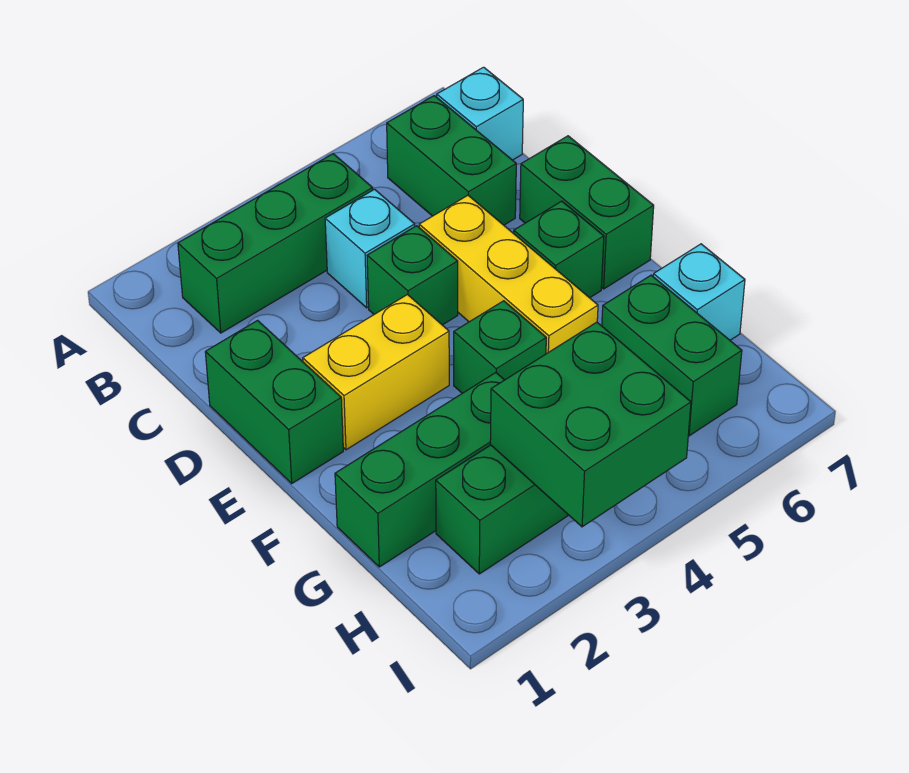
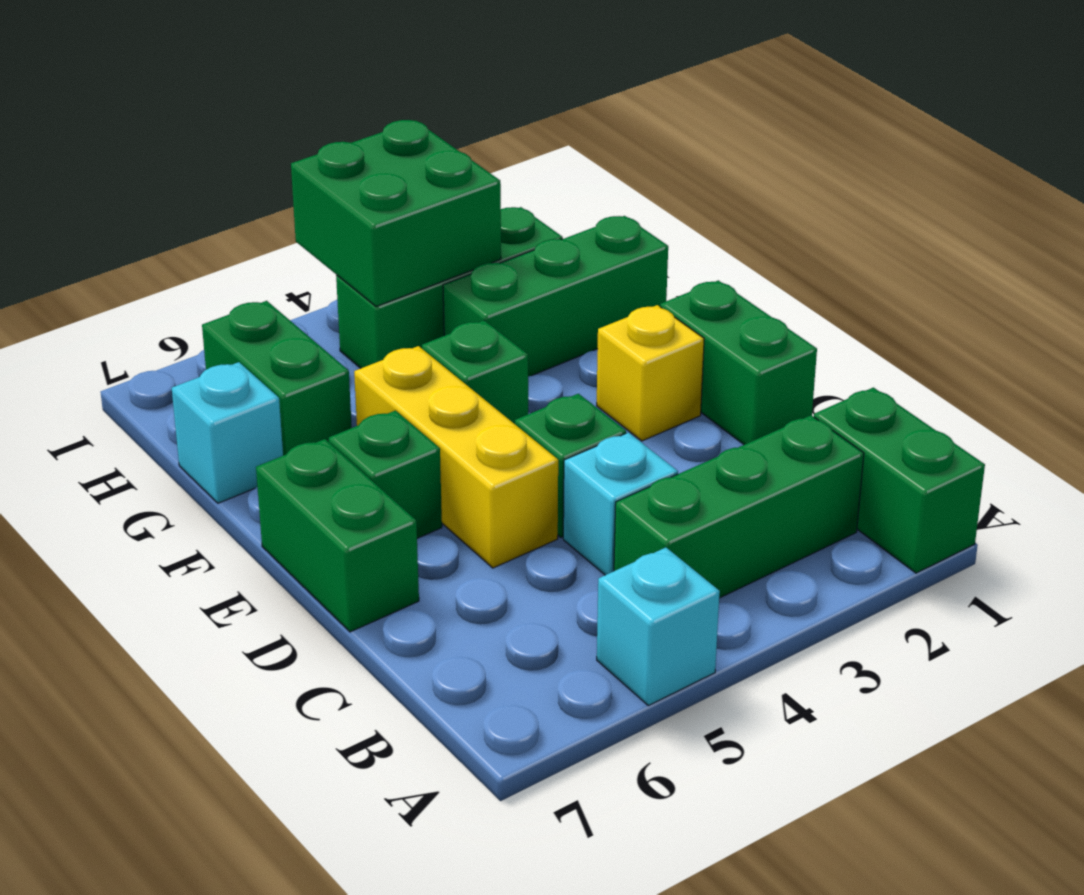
green 1x2 brick [387,96,516,225] -> green 1x2 brick moved to [814,388,985,573]
cyan 1x1 brick [437,67,523,160] -> cyan 1x1 brick moved to [597,547,720,706]
yellow 1x2 brick [303,295,449,450] -> yellow 1x1 brick [597,305,704,441]

